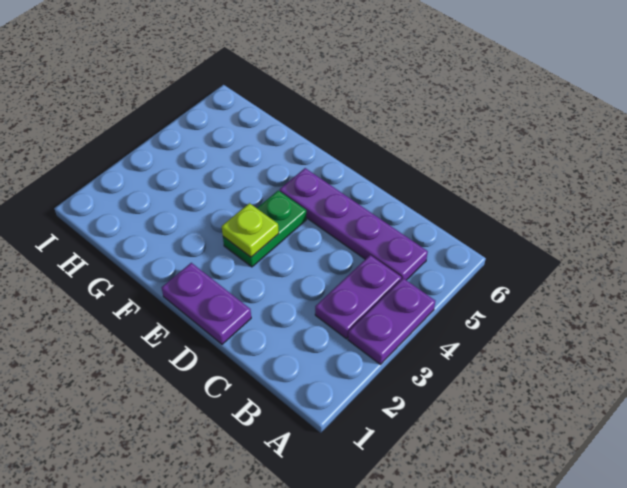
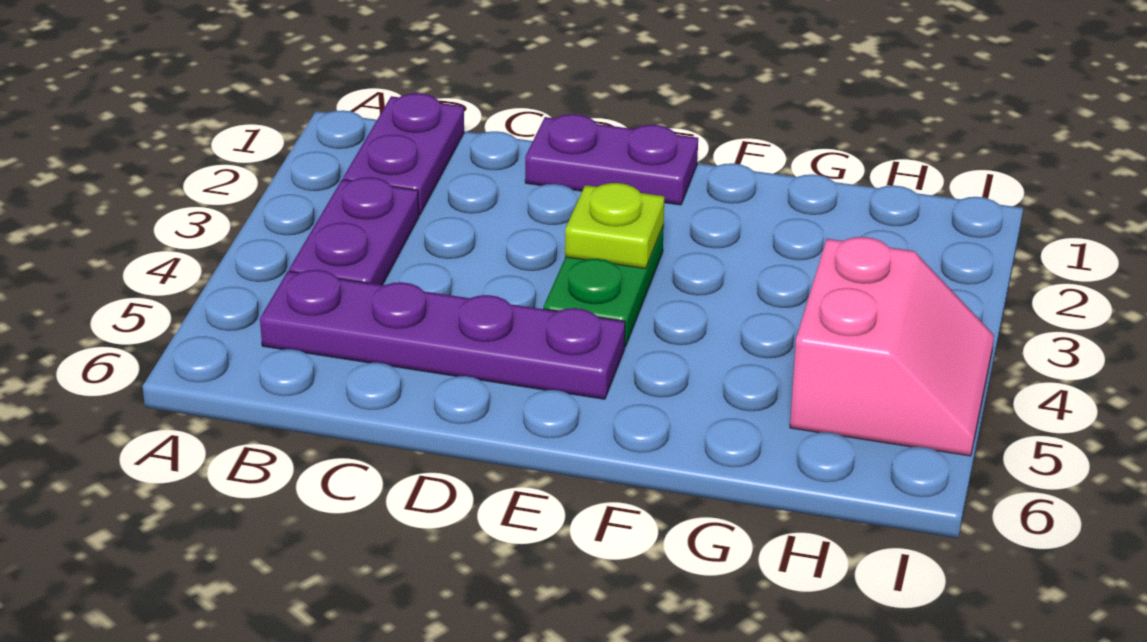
purple 1x2 plate [348,278,435,364] -> purple 1x2 plate moved to [343,93,464,215]
none -> pink 2x2 slope [790,237,994,456]

